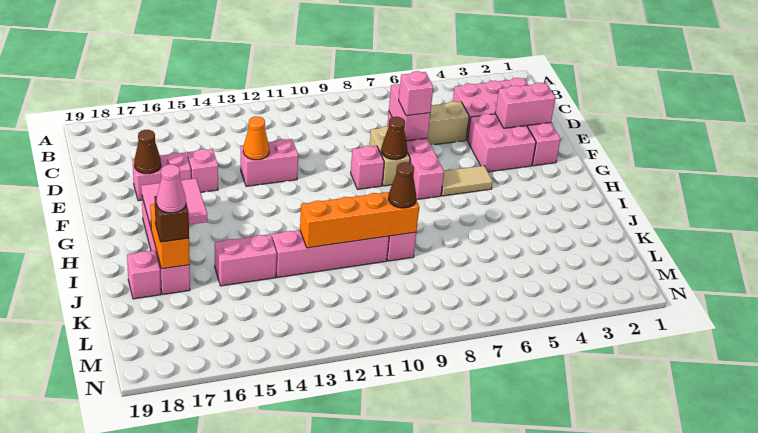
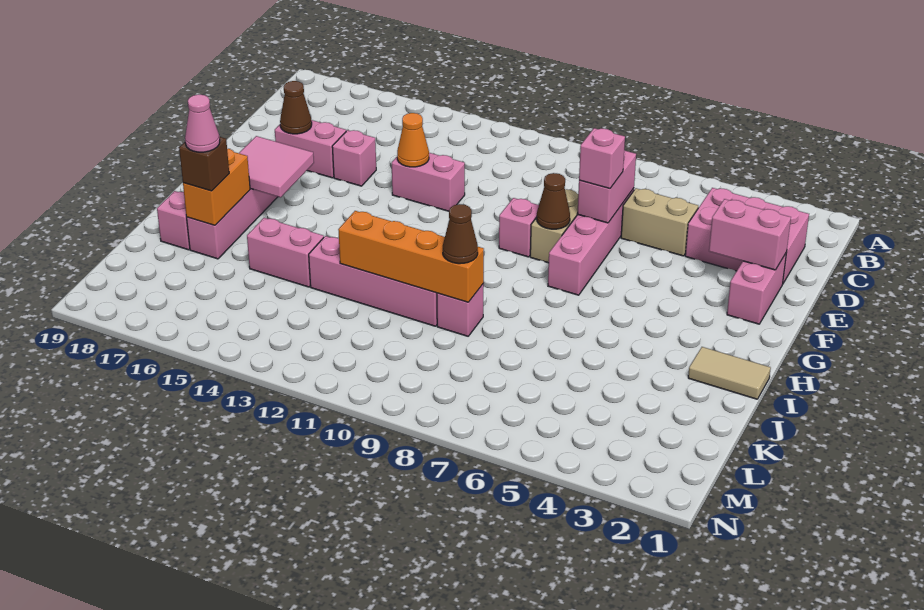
pink 2x2 brick [468,114,536,172] -> none
tan 1x2 tile [441,166,493,196] -> tan 1x2 tile moved to [688,347,771,399]

